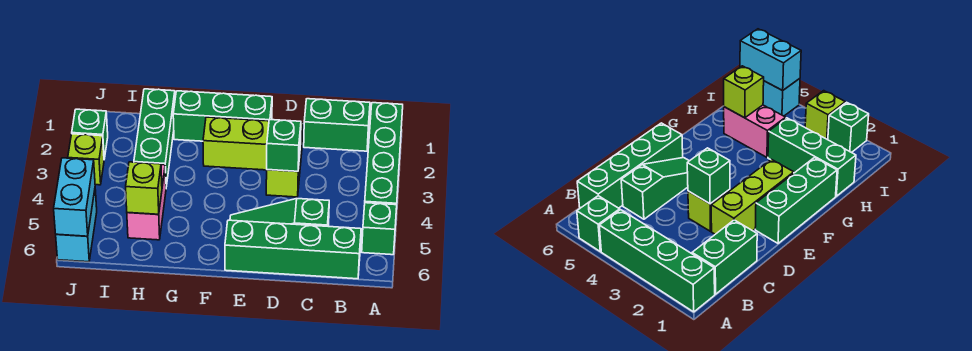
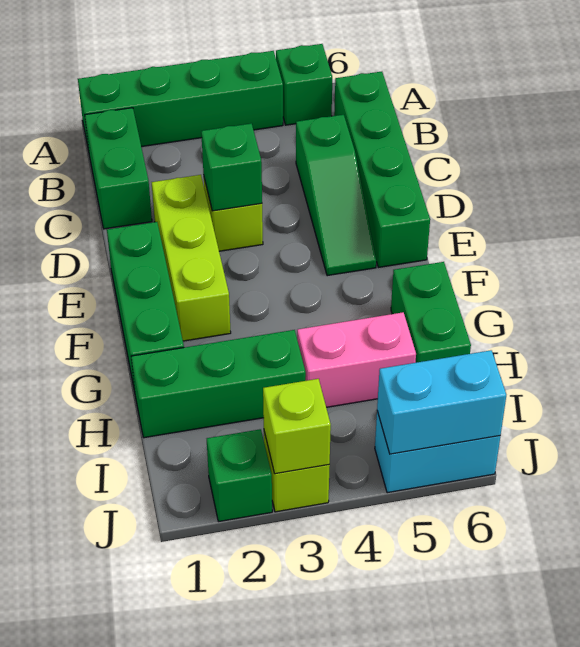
none -> green 1x2 brick [391,262,471,363]
lime 1x1 brick [126,162,162,214] -> lime 1x1 brick moved to [263,379,331,474]

